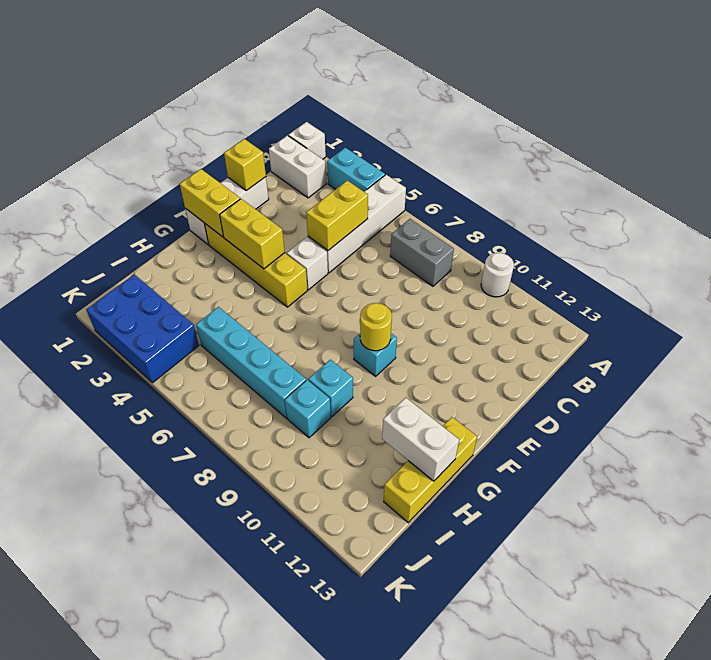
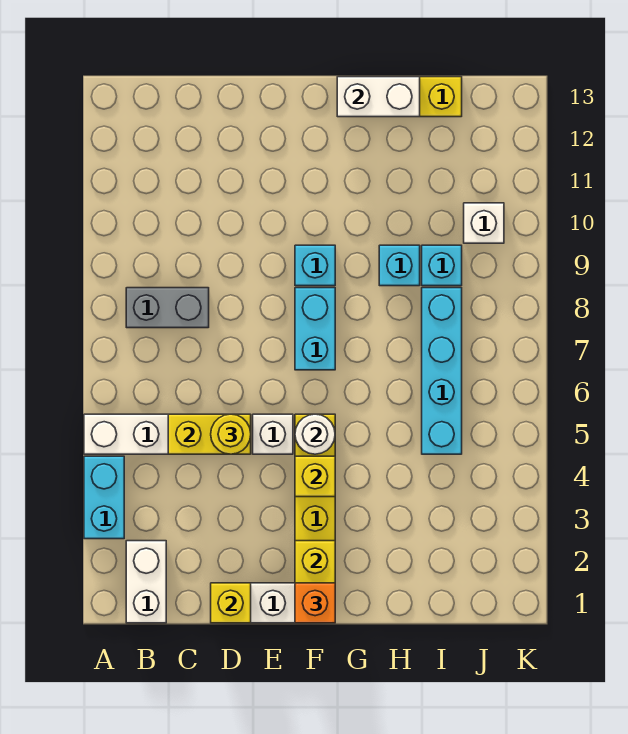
white 1x1 brick [288,122,326,159] -> white 1x1 brick moved to [464,203,504,243]
white 1x1 round brick [481,253,514,297] -> white 1x1 round brick moved to [295,414,335,454]
grey 1x2 brick [390,219,454,286] -> grey 1x2 brick turned to [126,288,209,328]
none -> orange 1x1 brick [295,583,335,623]
yellow 1x2 brick [220,199,285,269] -> yellow 1x1 brick [295,456,335,497]
none -> cyan 1x2 brick [295,288,335,370]
yellow 1x1 round brick [360,303,392,351] -> yellow 1x1 round brick moved to [211,414,251,454]
white 1x2 brick [382,398,459,481] -> white 1x2 brick turned to [337,77,420,117]
blue 2x3 brick [86,274,199,383] -> none

